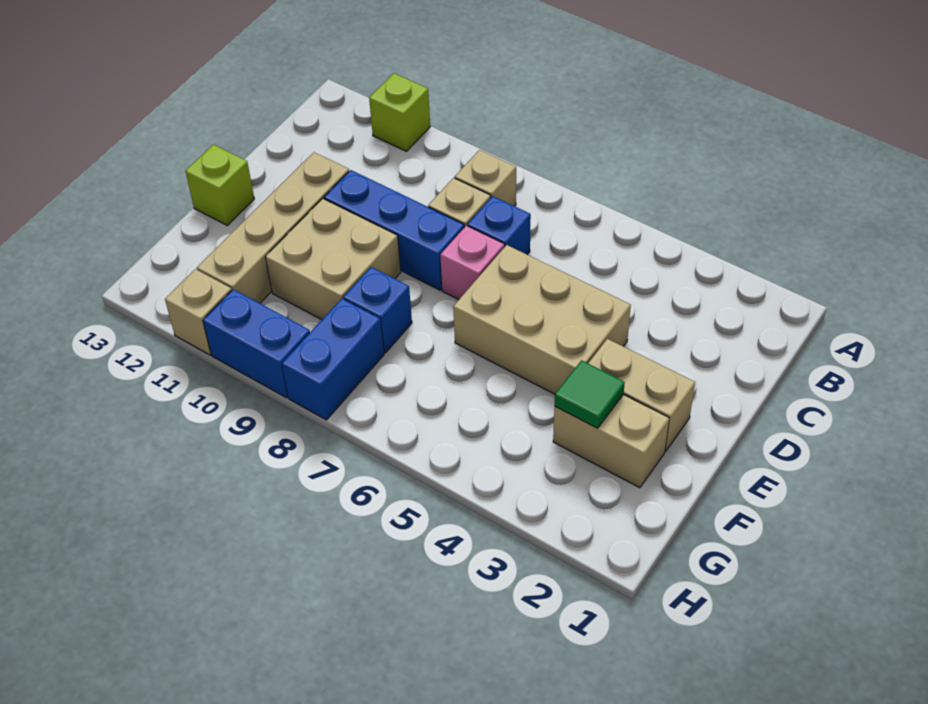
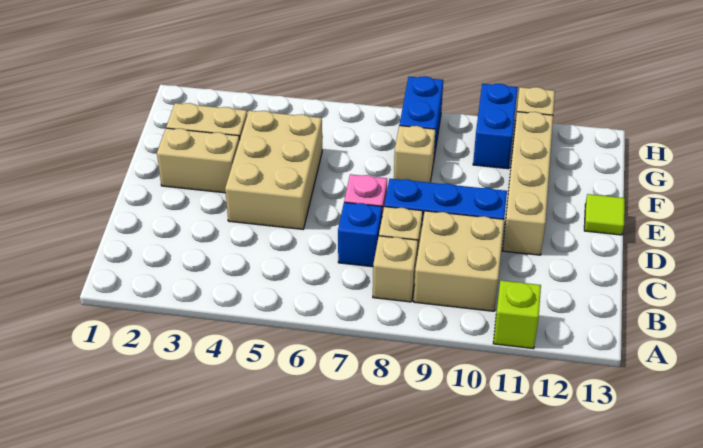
tan 2x3 brick [453,245,631,394] -> tan 2x3 brick turned to [225,111,322,229]
tan 2x2 brick [266,198,401,320] -> tan 2x2 brick moved to [414,211,504,311]
lime 1x1 brick [185,145,254,225] -> lime 1x1 tile [584,194,625,235]
green 1x1 tile [555,360,625,428] -> none
blue 1x1 brick [343,267,412,353] -> tan 1x1 brick [394,126,436,183]
blue 1x2 brick [203,289,310,398] -> blue 1x2 brick turned to [473,84,518,169]

